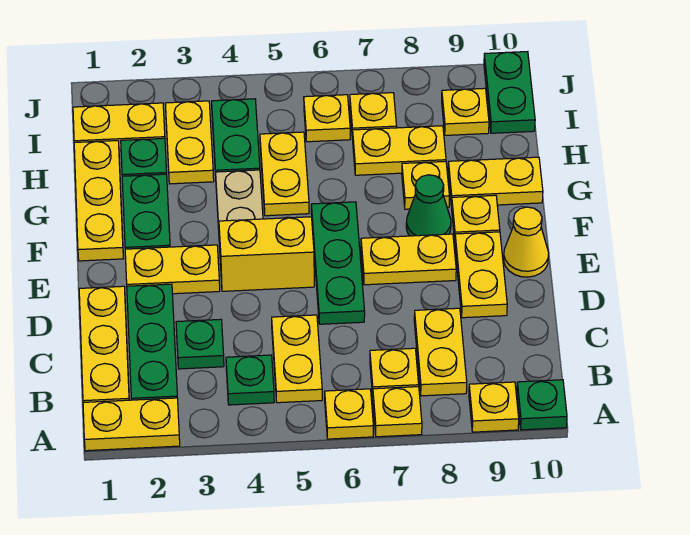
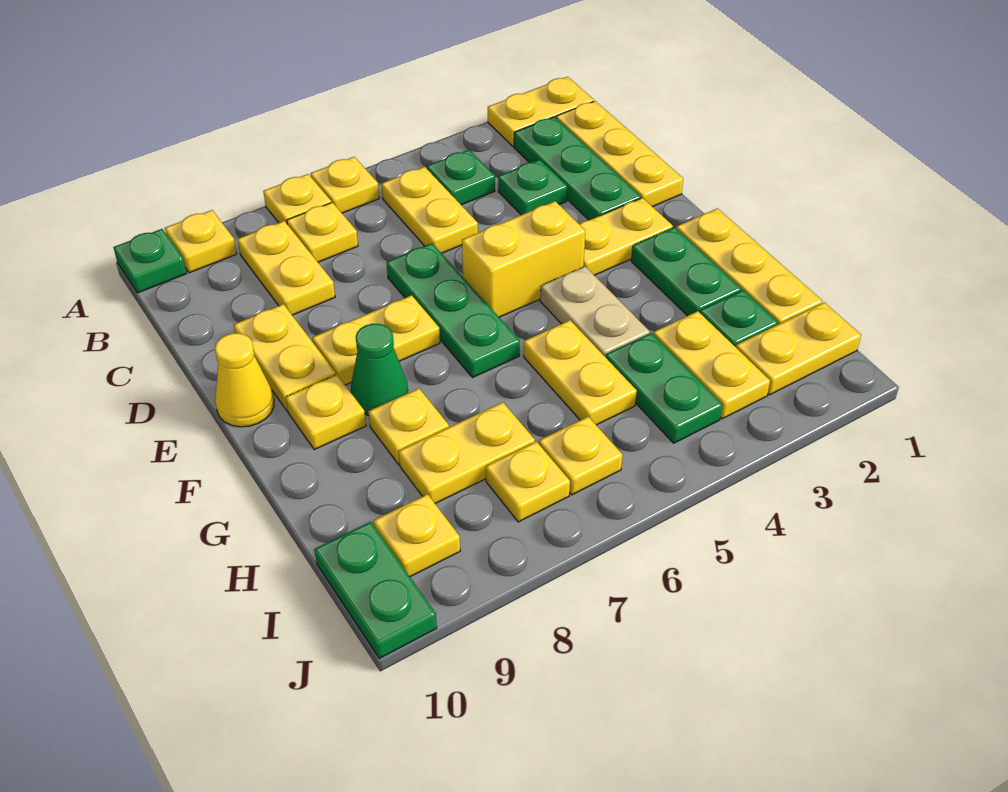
yellow 1x2 plate [448,157,543,207] -> none

